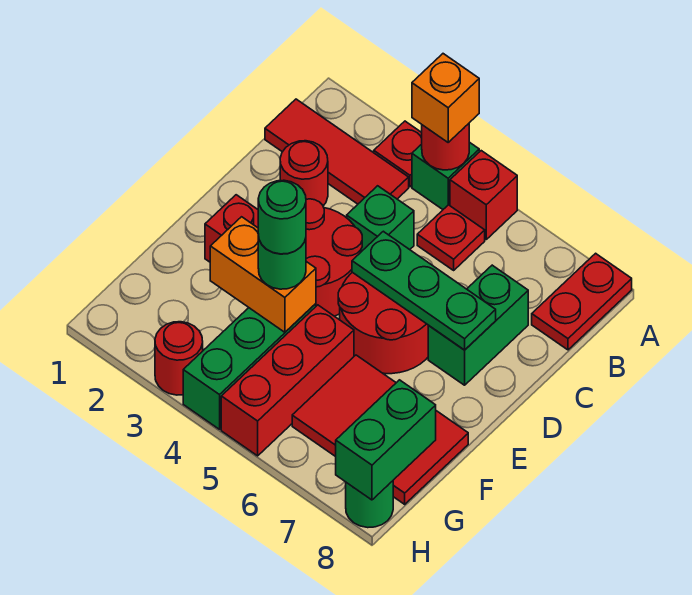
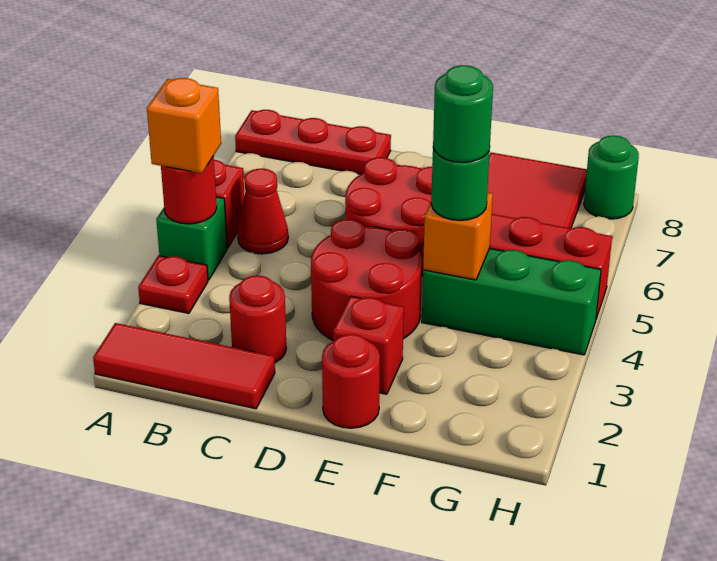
red 1x2 plate [532,253,632,350] -> red 1x3 plate [235,110,391,174]
red 1x3 tile [265,99,409,204] -> red 1x3 tile turned to [93,323,275,409]
red 1x1 plate [417,205,485,270] -> red 1x1 cone [237,169,288,254]
green 1x1 brick [347,186,414,252] -> none
green 1x2 brick [428,265,528,385] -> none
green 1x3 plate [352,231,496,350] -> none
orange 1x2 brick [210,217,316,332] -> orange 1x1 brick [423,193,493,280]
green 1x2 brick [336,380,436,500] -> none
red 1x1 round brick [155,322,203,395] -> red 1x1 round brick moved to [322,334,380,428]

